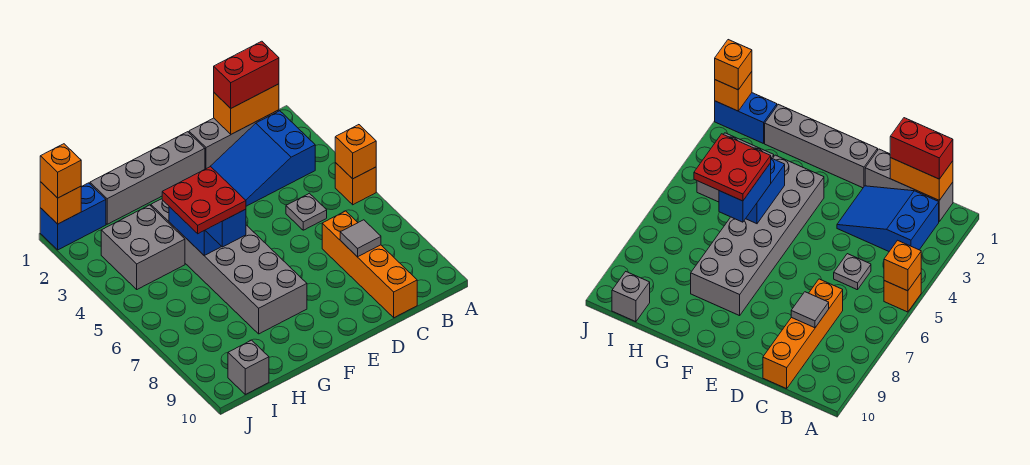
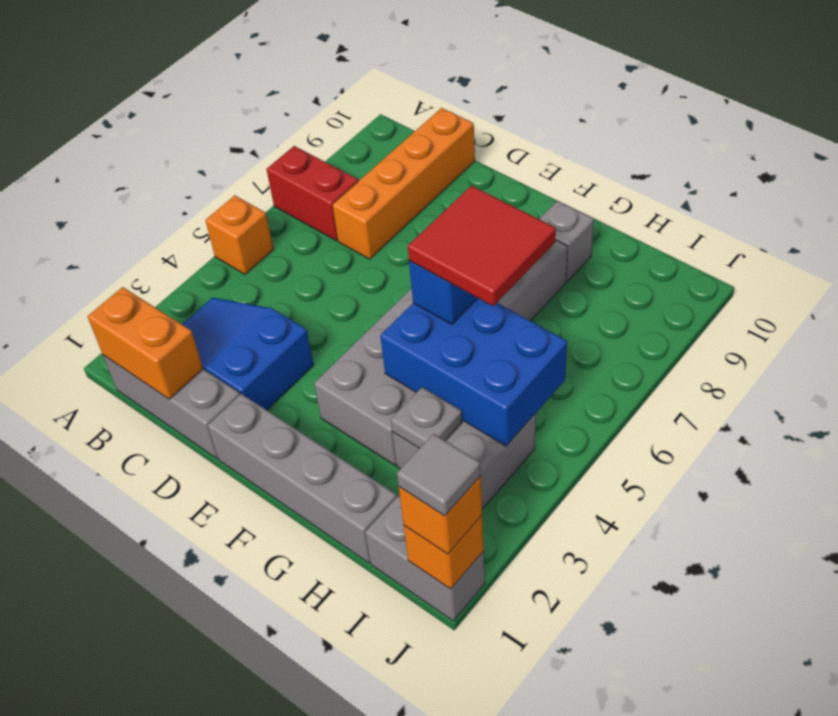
orange 1x1 brick [335,125,376,179] -> none
red 1x2 brick [214,41,279,108] -> red 1x2 brick moved to [266,146,358,240]
blue 2x3 slope [210,111,315,206] -> blue 2x3 slope turned to [182,298,314,410]
grey 1x1 plate [286,193,327,230] -> grey 1x1 plate moved to [391,387,462,448]
grey 1x1 tile [340,220,381,257] -> grey 1x1 tile moved to [397,434,481,516]
blue 1x2 brick [169,207,222,256] -> blue 2x3 brick [380,298,567,446]
red 2x2 plate [162,167,246,234] -> red 2x2 tile [408,186,556,306]
blue 1x2 brick [40,183,106,250] -> grey 1x2 brick [365,496,485,621]
grey 1x1 brick [228,340,269,394] -> grey 1x1 brick moved to [539,201,594,282]

